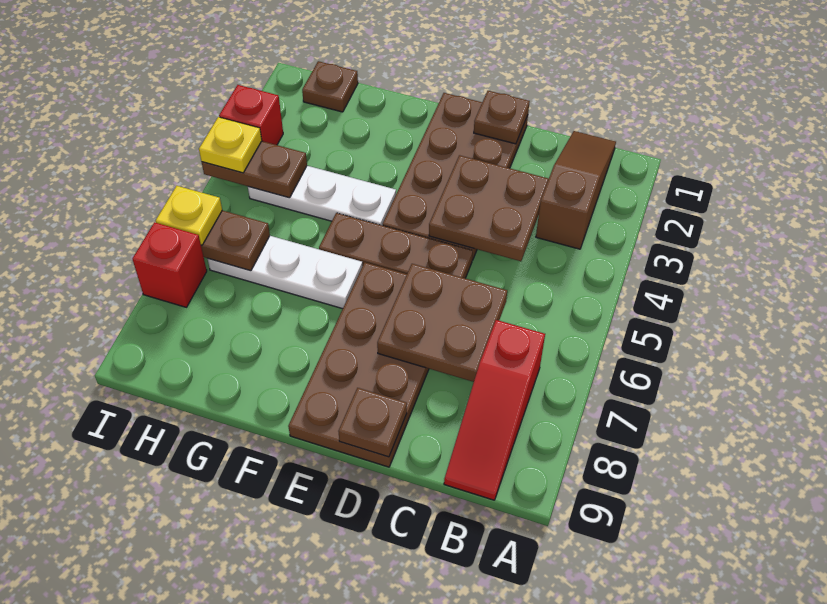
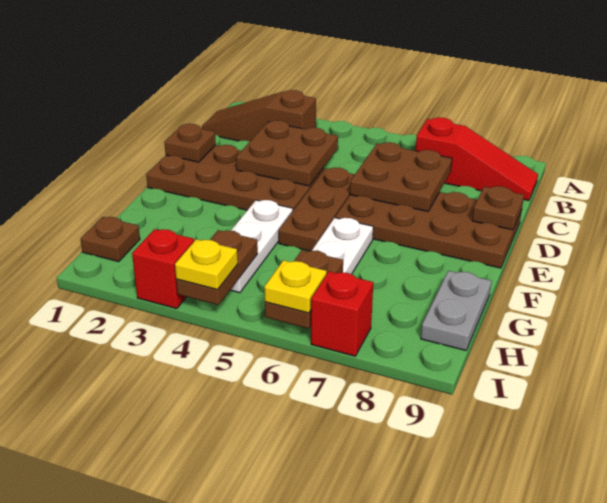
none -> grey 1x2 plate [421,271,491,351]

